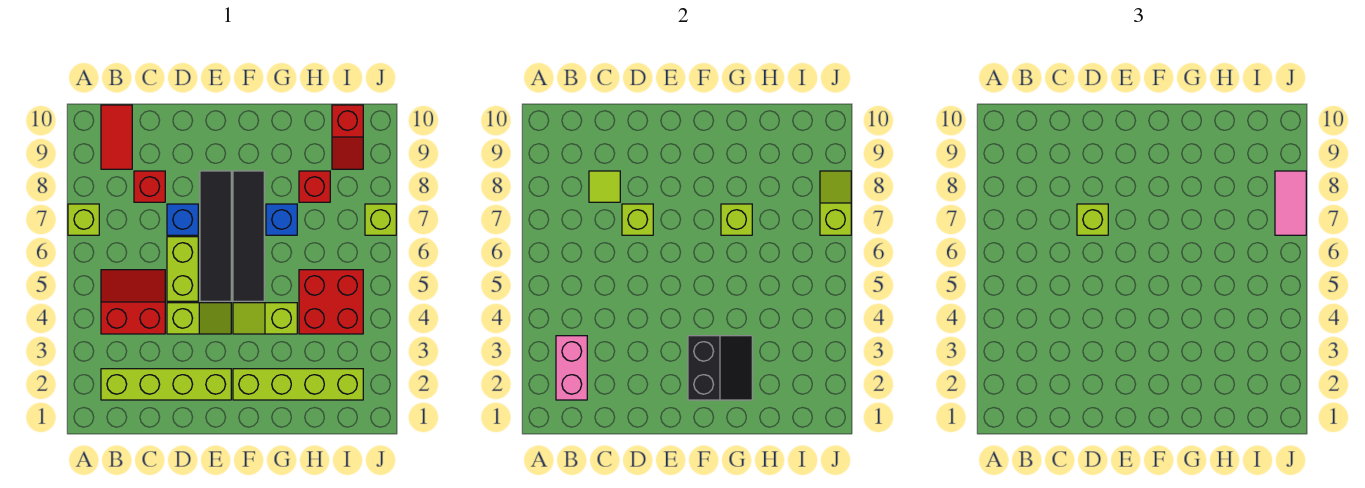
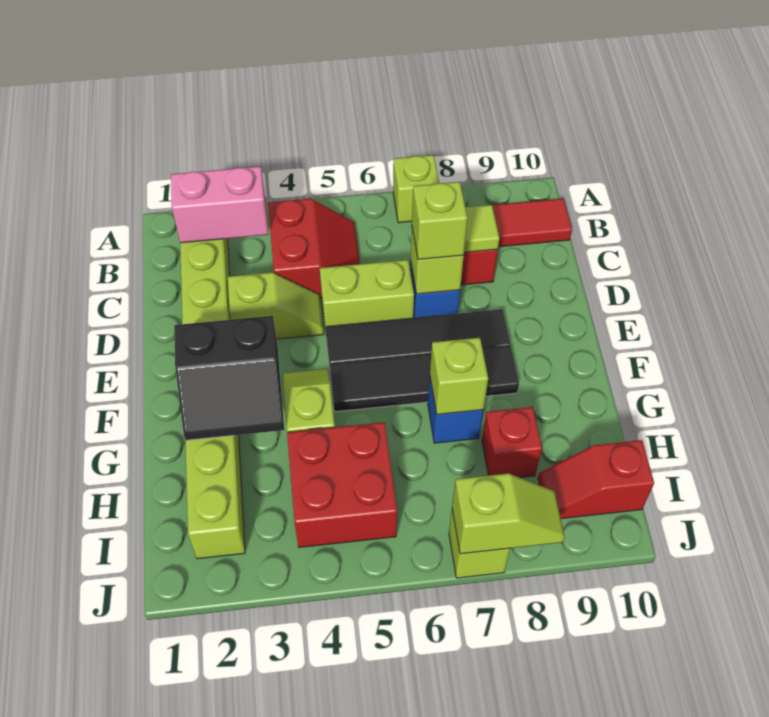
lime 1x2 slope [167,303,231,334] -> lime 1x2 slope turned to [228,272,324,339]
pink 1x2 tile [1275,171,1306,235] -> none

